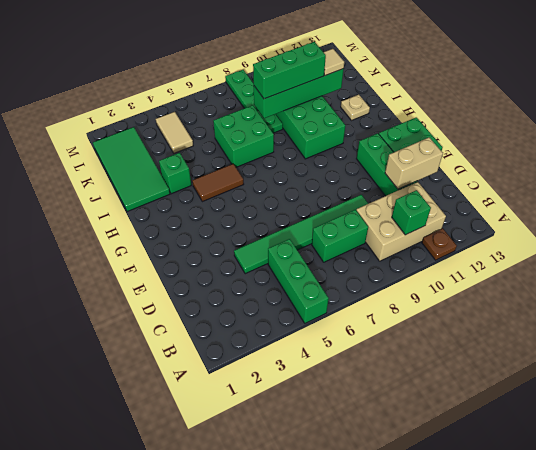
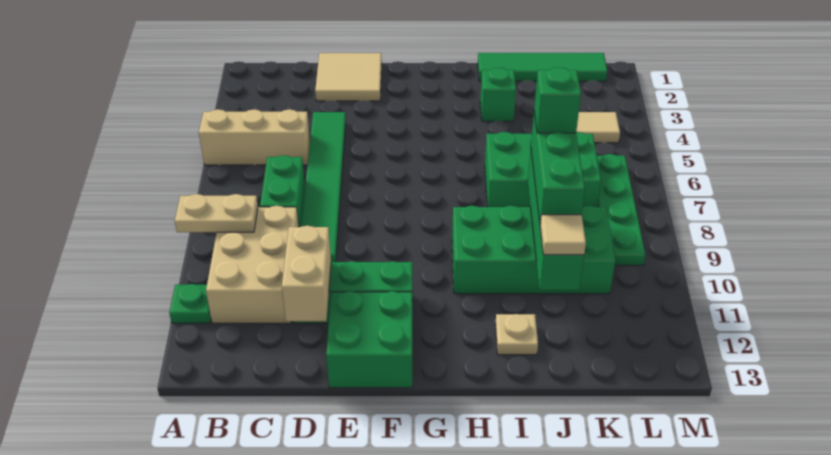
green 1x3 brick [268,239,329,323] -> tan 1x3 brick [199,109,310,165]
none -> tan 1x2 plate [175,194,258,232]
brown 1x1 plate [422,228,457,260] -> green 1x1 plate [169,284,211,323]
green 1x1 brick [392,190,431,235] -> green 1x1 brick moved to [534,67,581,133]
none -> tan 2x2 tile [315,53,382,101]
brown 1x2 tile [192,164,244,202] -> none
green 2x4 tile [93,127,170,212] -> green 1x4 tile [478,53,607,81]
green 2x2 brick [213,105,274,167] -> green 2x3 brick [485,132,601,207]
green 1x4 plate [225,70,283,133] -> green 1x4 plate turned to [597,154,645,265]

